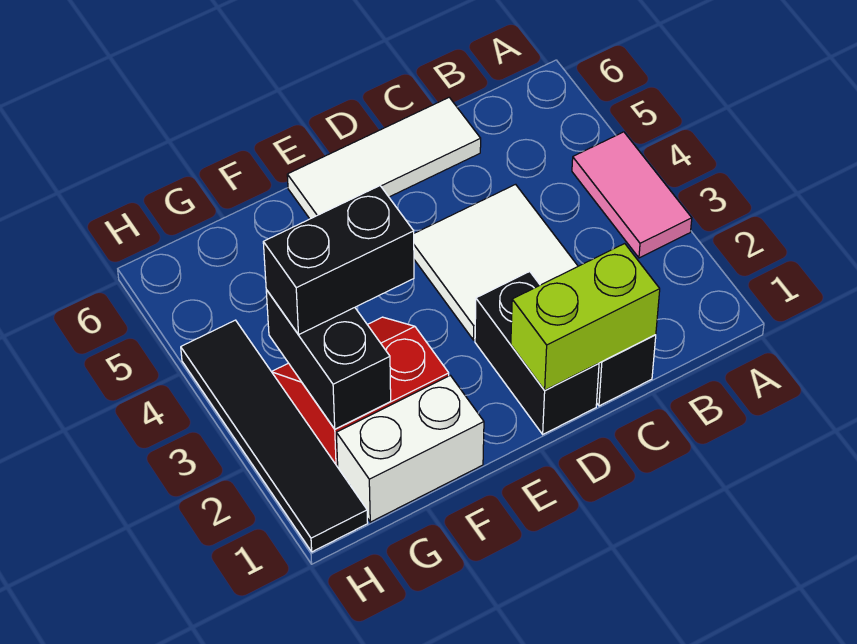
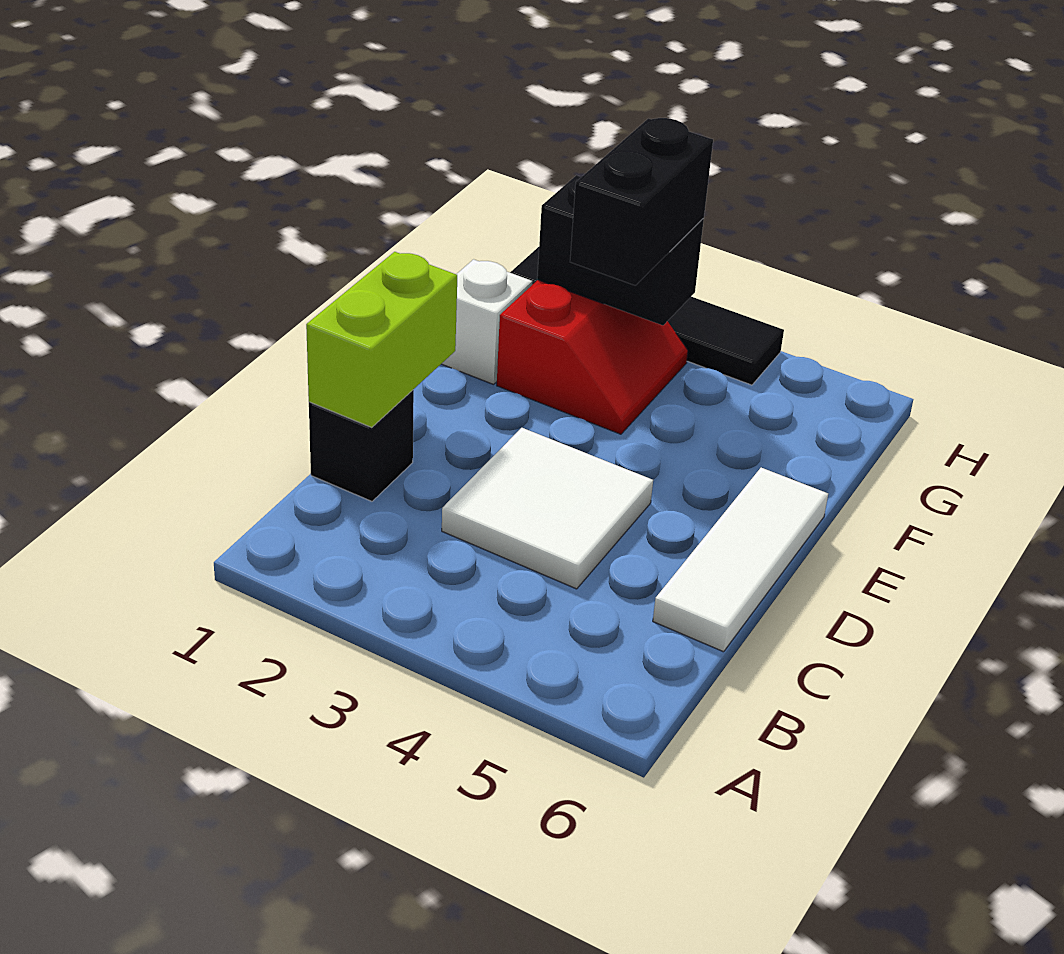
pink 1x2 tile [572,132,692,258] -> none
black 1x2 brick [475,272,599,434] -> none
white 1x2 brick [336,375,484,522] -> white 1x1 brick [442,259,532,384]

